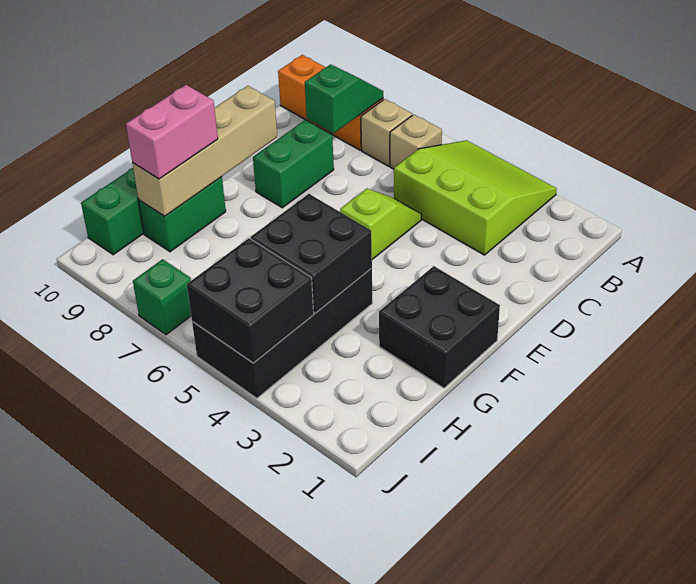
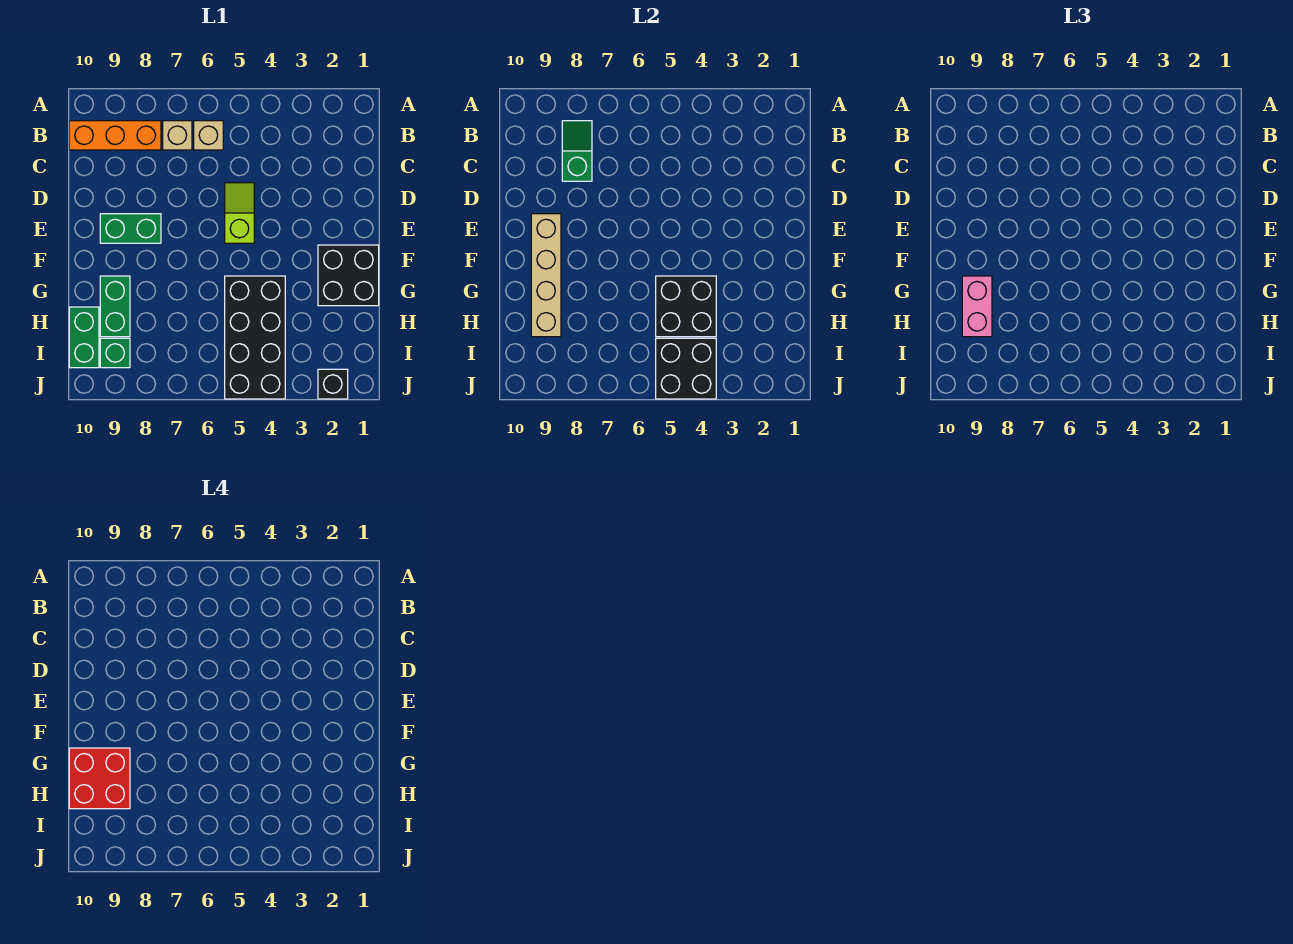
lime 3x3 slope [394,140,557,255] -> none
green 1x2 brick [253,120,334,208] -> green 1x2 brick turned to [100,214,161,243]
none -> red 2x2 brick [69,748,130,809]
none -> black 1x1 brick [318,369,348,399]
green 1x1 brick [133,259,191,335] -> green 1x1 brick moved to [100,338,130,368]

